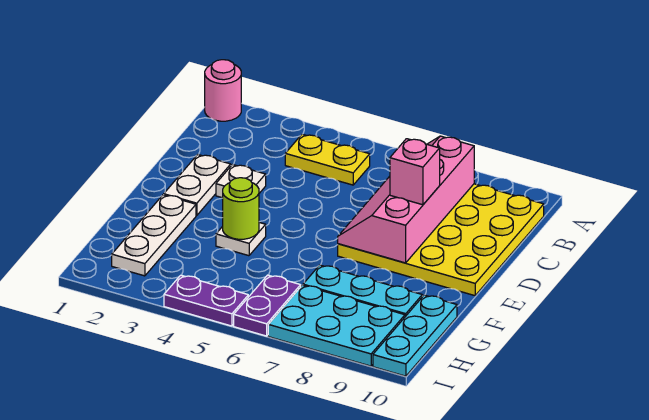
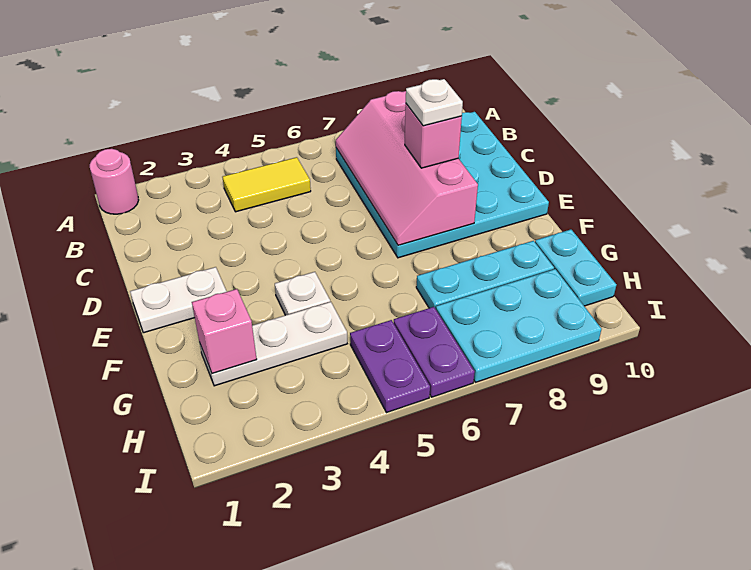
yellow 1x2 plate [285,134,370,185] -> yellow 1x2 tile [222,157,311,212]
yellow 4x4 plate [338,184,544,296] -> cyan 4x4 plate [336,112,549,258]
white 1x2 plate [164,155,231,215] -> white 1x2 plate turned to [130,267,227,333]
white 1x1 plate [216,165,266,198] -> white 1x1 plate moved to [406,79,463,126]
white 1x3 plate [112,195,196,276] -> white 1x3 plate turned to [200,302,347,386]
lime 1x1 round brick [223,178,259,239] -> none
none -> pink 1x1 brick [192,289,257,373]
cyan 1x3 plate [373,295,457,376] -> cyan 1x2 plate [535,229,616,306]
purple 1x2 plate [164,275,248,326] -> purple 1x2 plate turned to [350,320,430,413]

